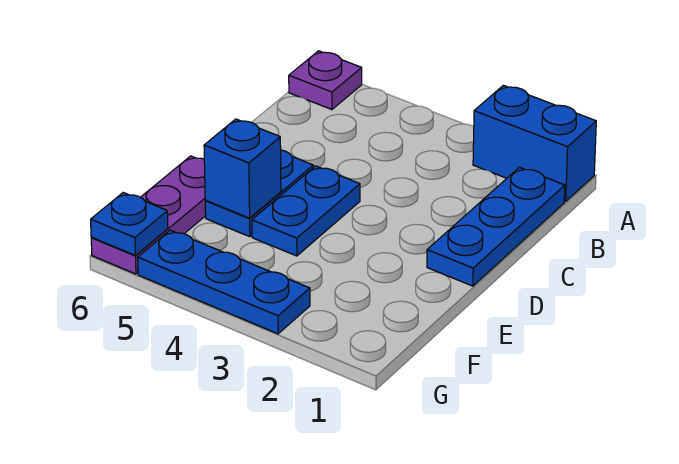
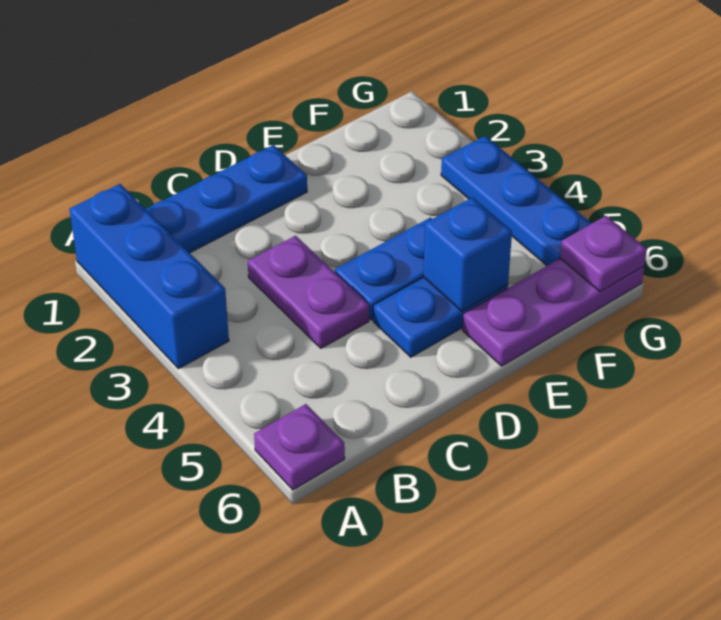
blue 1x2 brick [473,85,596,201] -> blue 1x3 brick [70,184,229,369]
none -> purple 1x2 plate [248,236,369,348]
blue 1x1 plate [91,193,168,255] -> purple 1x1 plate [560,216,647,292]

